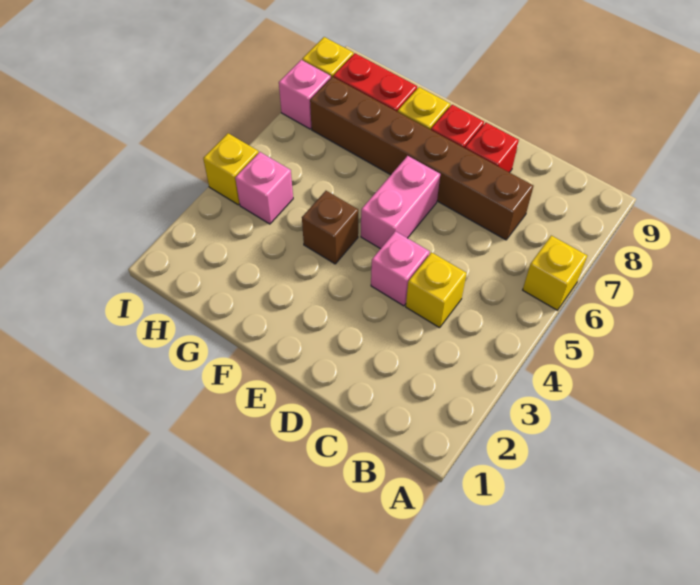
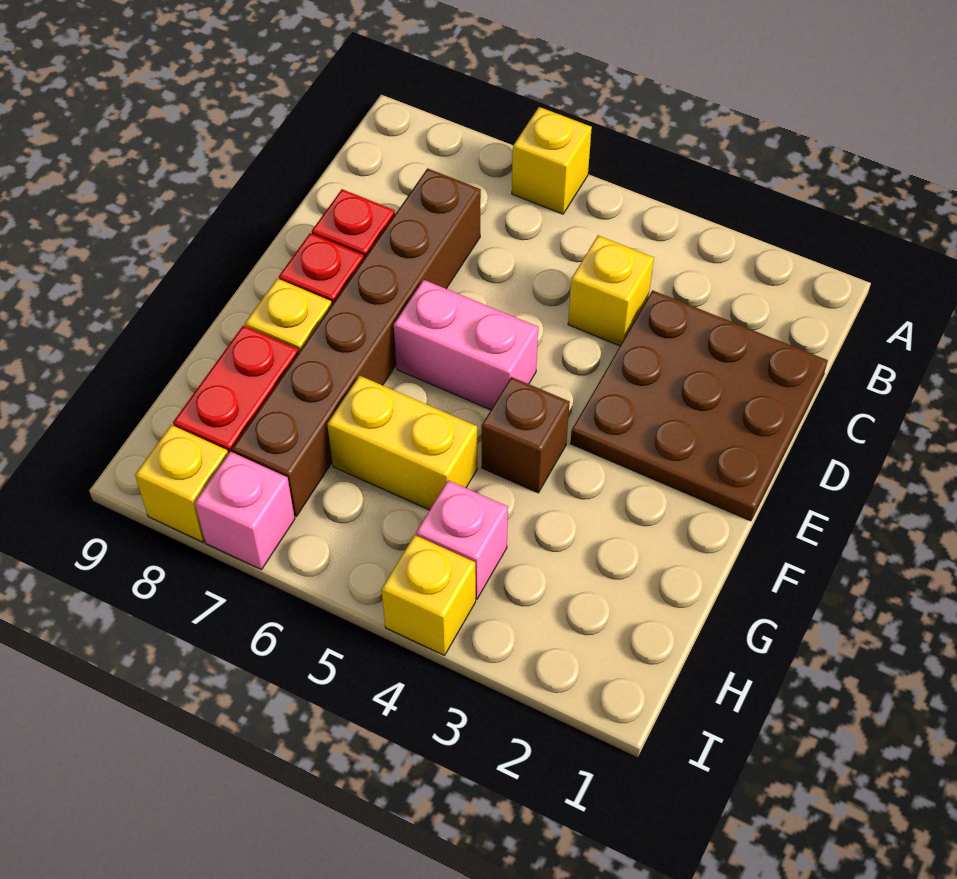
none -> brown 3x3 plate [570,290,828,521]
pink 1x1 brick [371,231,430,306] -> none
none -> yellow 1x2 brick [327,376,477,510]

